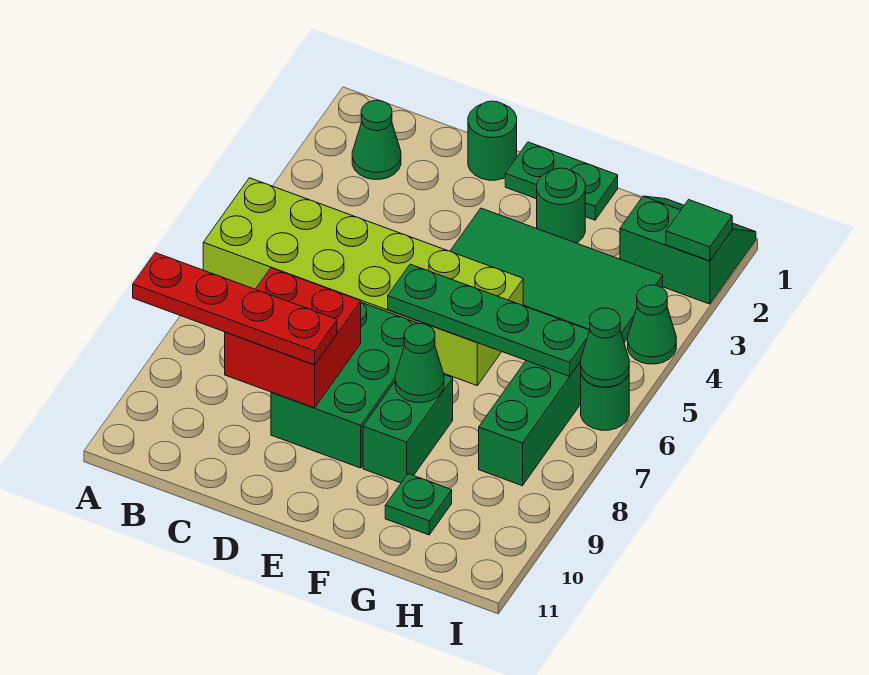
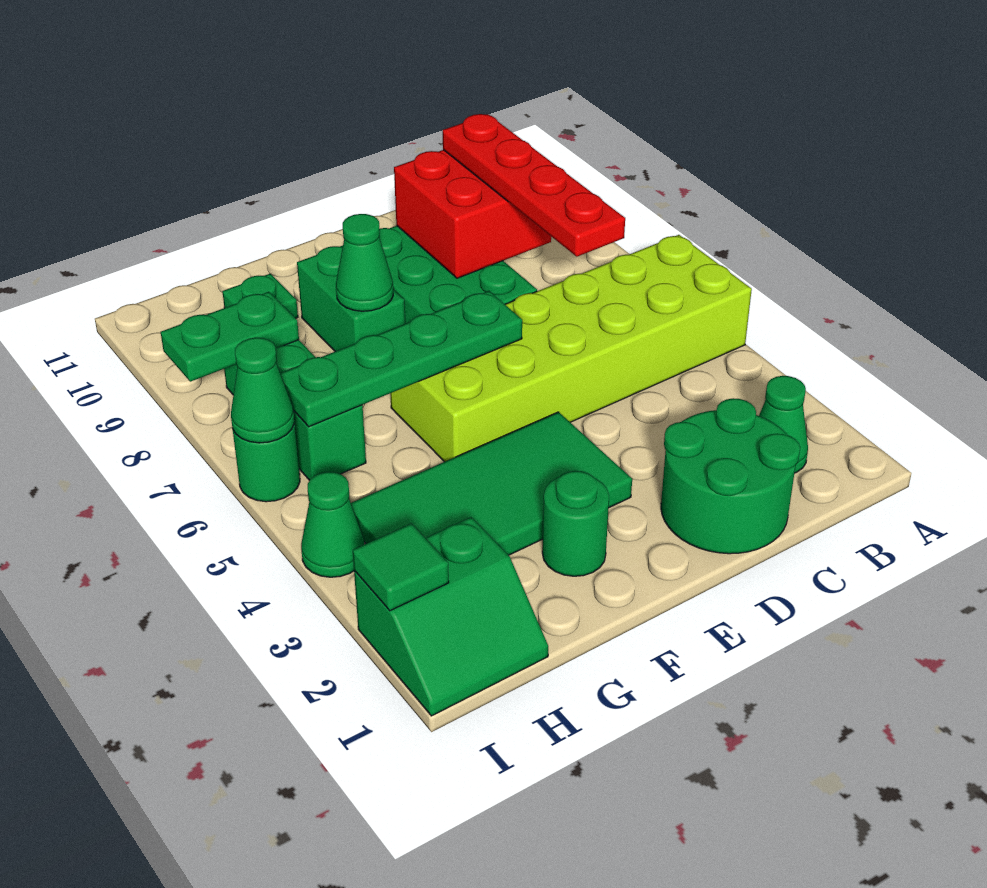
red 1x4 plate [133,253,337,365] -> red 1x4 plate turned to [443,114,625,257]
green 1x1 round brick [468,101,517,180] -> green 2x2 round brick [661,398,800,554]
green 1x2 plate [505,142,618,220] -> green 1x2 plate moved to [161,292,299,382]

